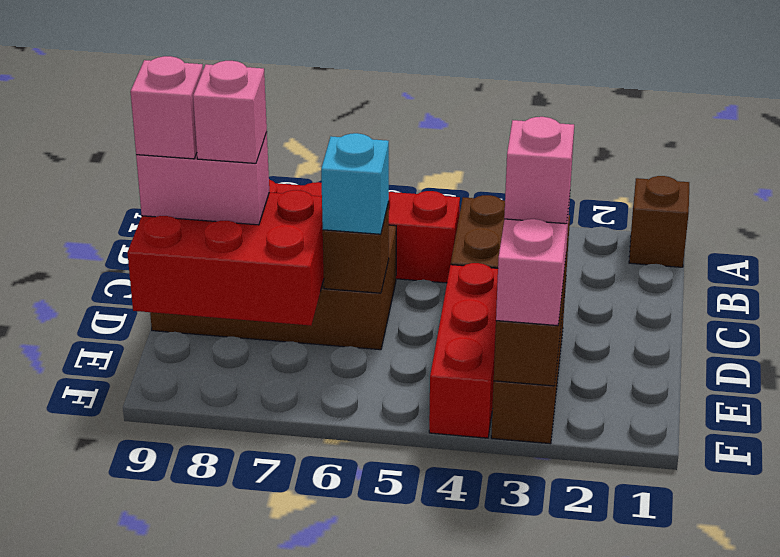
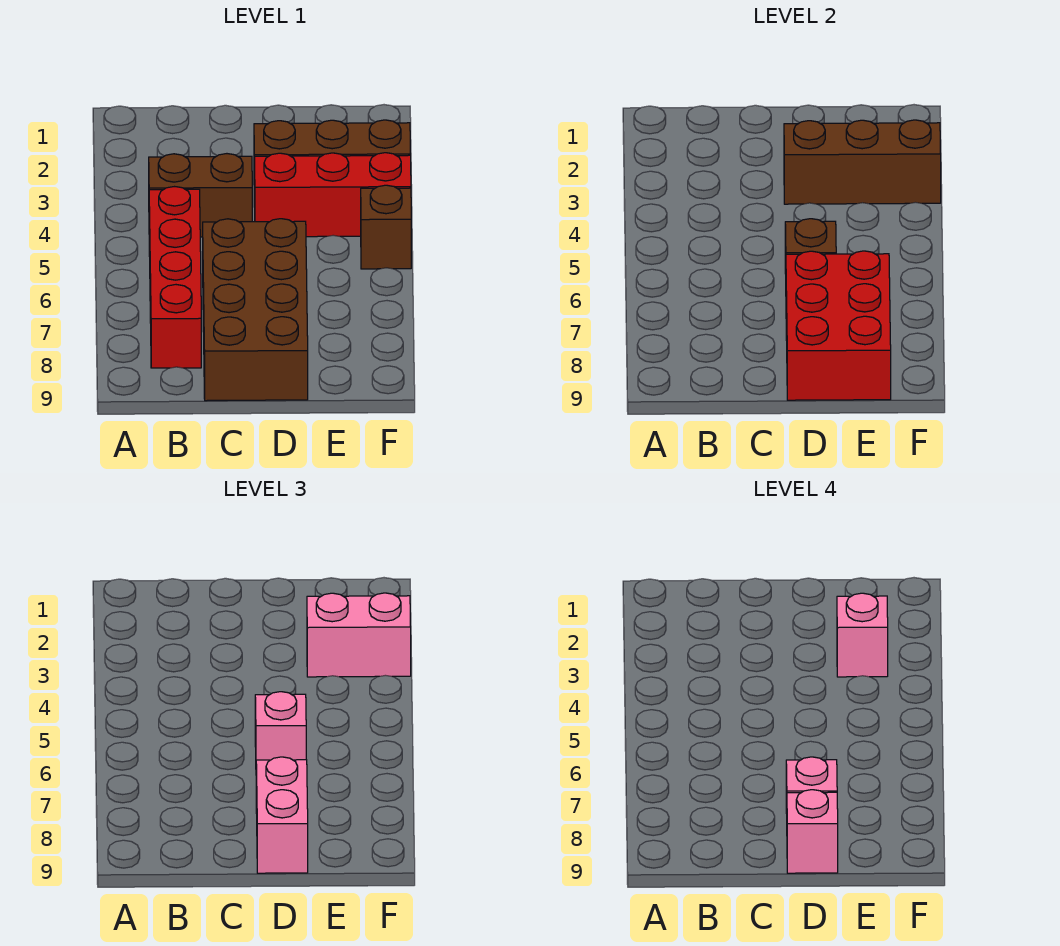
brown 1x1 brick [629,176,689,267] -> brown 1x1 brick moved to [361,185,411,269]
cyan 1x1 brick [321,133,389,234] -> pink 1x1 brick [255,692,306,760]

